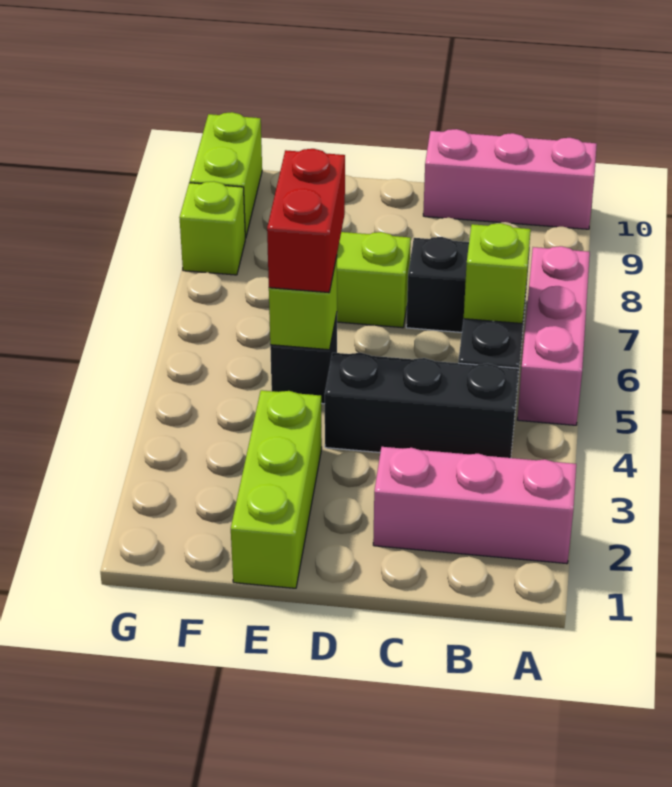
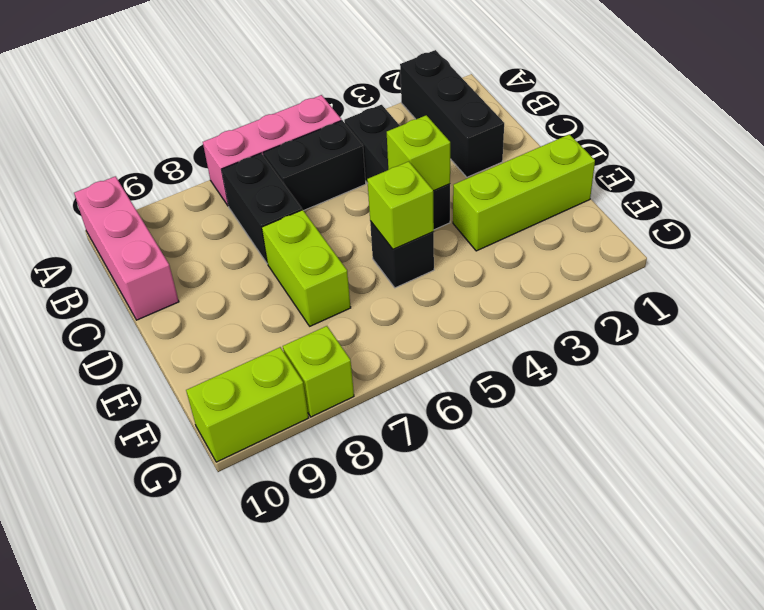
pink 1x3 brick [373,447,576,564] -> black 1x3 brick [400,50,504,177]
lime 1x1 brick [464,223,531,324] -> lime 1x1 brick moved to [387,115,450,191]
red 1x2 brick [267,149,345,293] -> none

